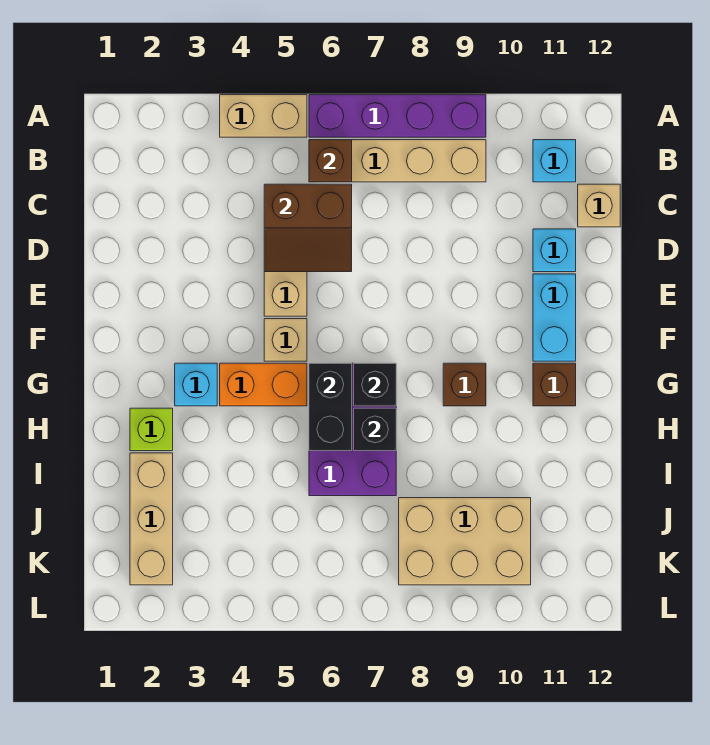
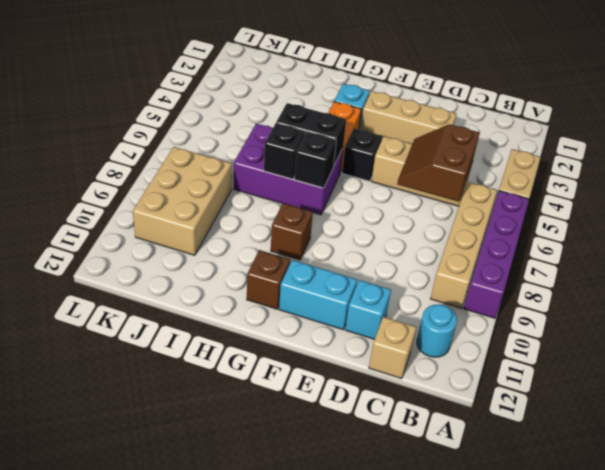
brown 1x1 brick [309,140,352,182] -> none
cyan 1x1 brick [533,140,576,182] -> cyan 1x1 round brick [417,304,457,357]
tan 1x1 brick [264,319,307,361] -> black 1x1 brick [342,128,382,181]
lime 1x1 brick [130,408,173,451] -> none
tan 1x3 brick [130,453,173,585] -> tan 1x3 brick moved to [360,91,456,144]

